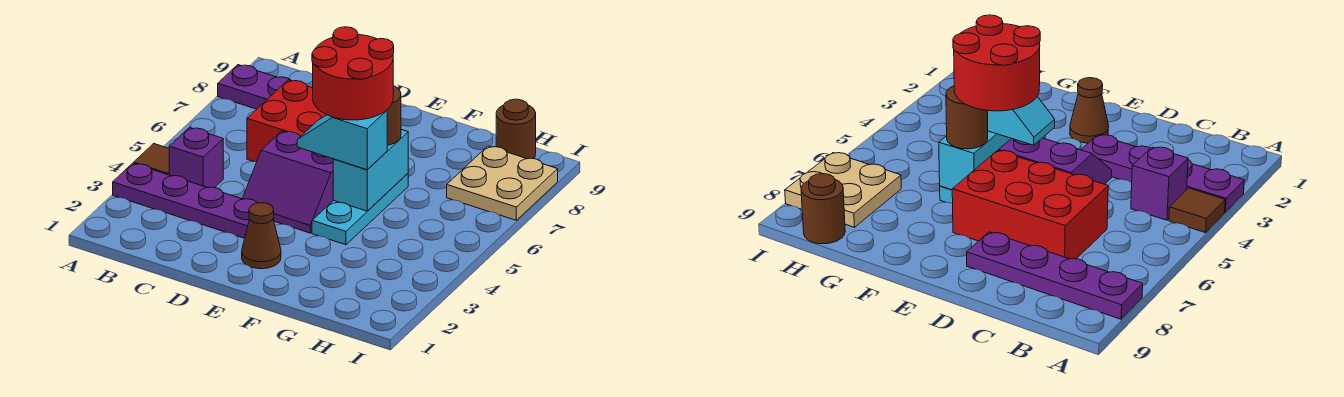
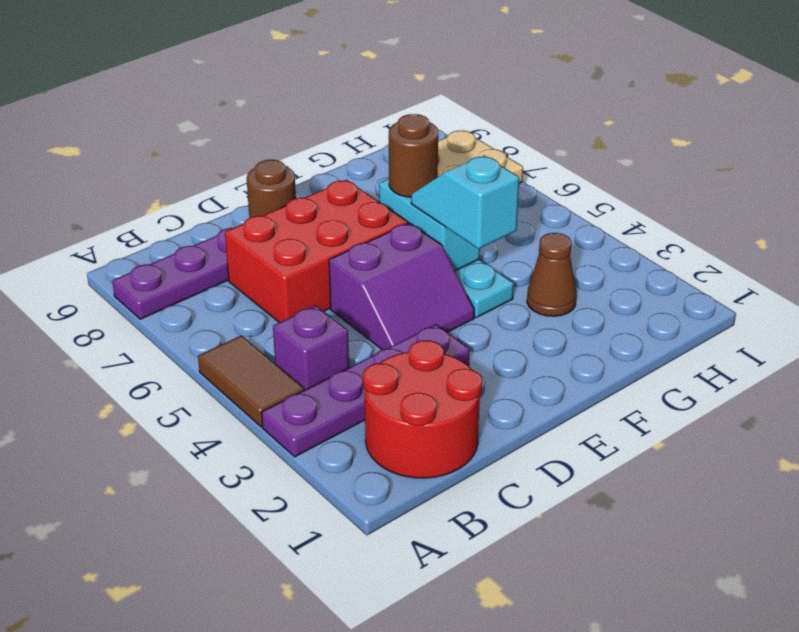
brown 1x1 tile [134,144,169,175] -> brown 1x2 tile [198,335,304,427]
brown 1x1 cone [242,203,281,269] -> brown 1x1 cone moved to [527,233,576,316]
cyan 1x2 slope [297,110,387,170] -> cyan 1x2 slope turned to [411,156,519,249]
red 2x2 round brick [312,27,394,120] -> red 2x2 round brick moved to [363,340,482,478]
brown 1x1 round brick [496,99,536,159] -> brown 1x1 round brick moved to [247,160,296,218]

